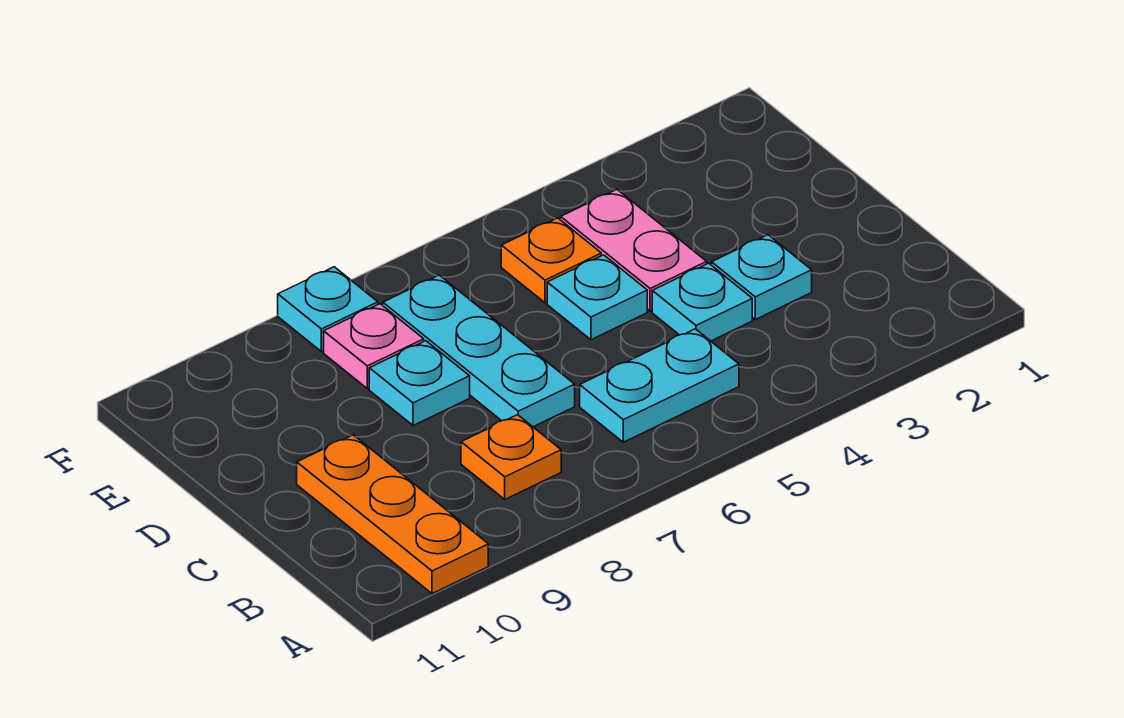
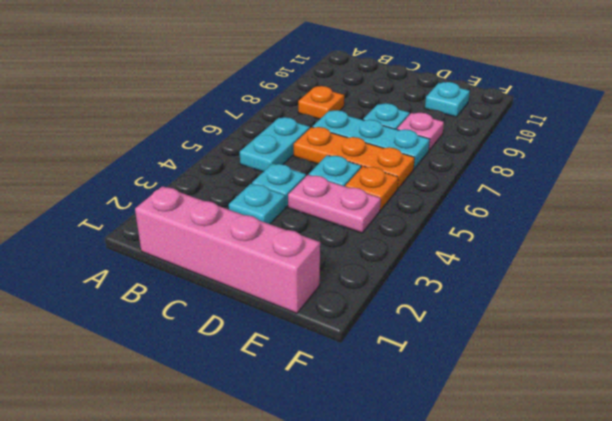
orange 1x3 plate [297,435,488,594] -> orange 1x3 plate moved to [294,127,415,189]
none -> pink 1x4 brick [135,186,320,313]
cyan 1x1 plate [278,267,378,352] -> cyan 1x1 plate moved to [425,82,470,117]

